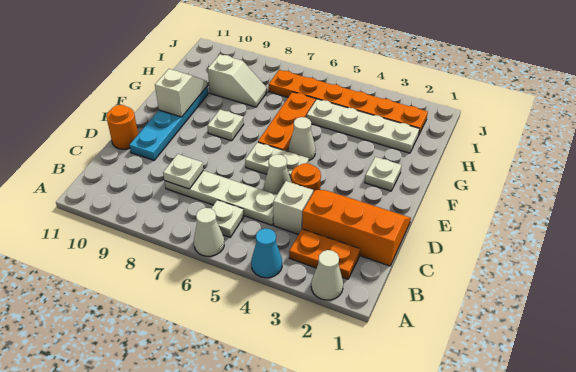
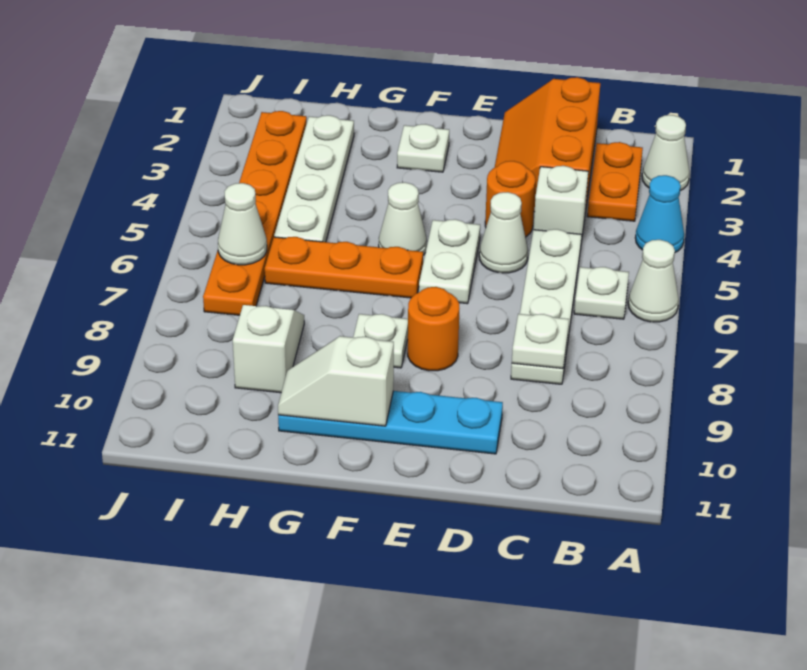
orange 1x1 round brick [106,105,138,149] -> orange 1x1 round brick moved to [408,287,460,371]
none -> white 1x1 cone [218,183,267,265]

